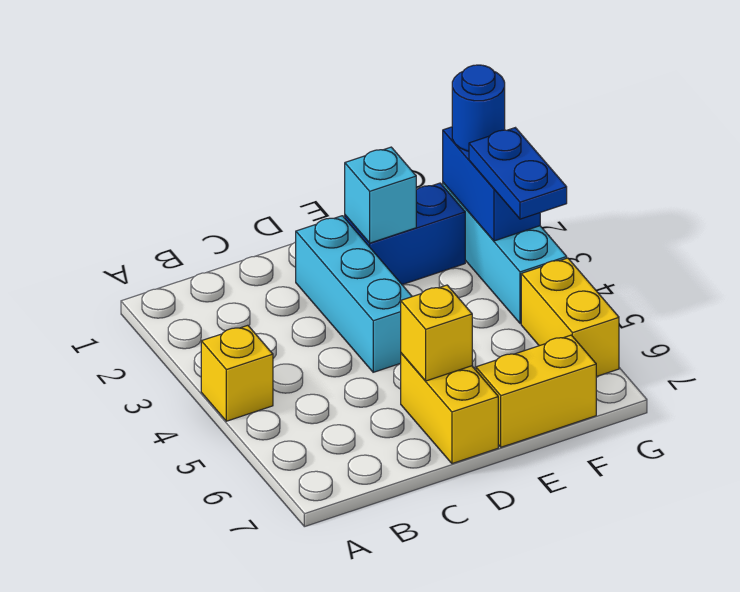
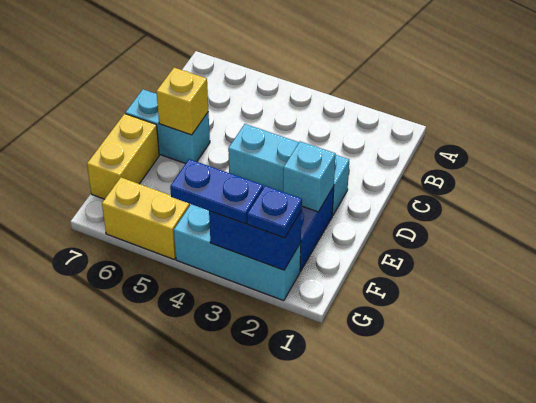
yellow 1x1 brick [201,325,273,421] -> none
yellow 1x2 brick [400,353,498,464] -> cyan 1x2 brick [125,89,210,164]
blue 1x1 round brick [452,65,505,151] -> blue 1x1 plate [247,186,302,238]

